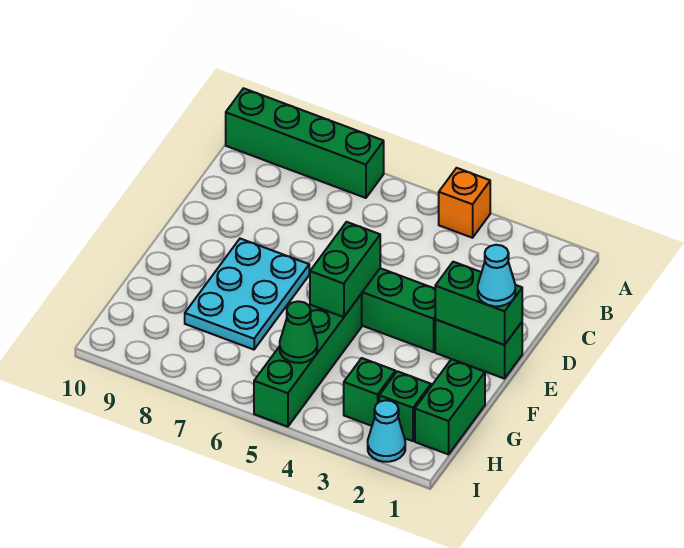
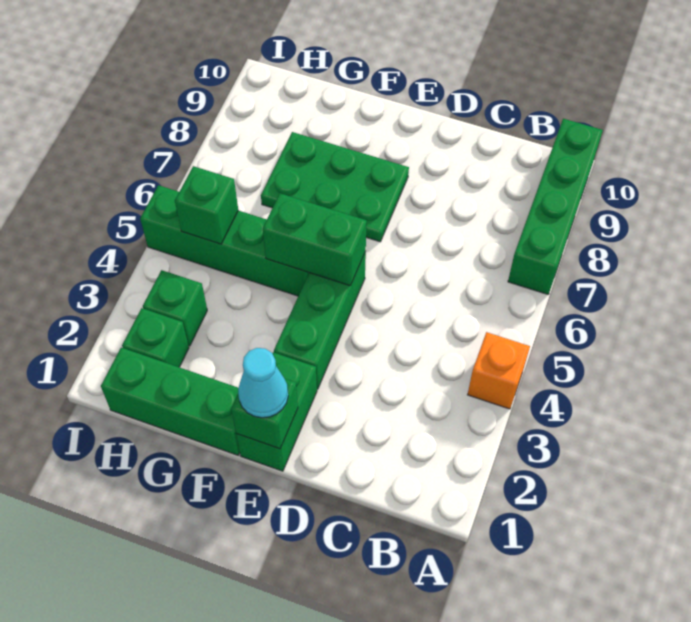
green 1x2 brick [435,262,522,345] -> green 1x1 brick [231,379,298,449]
cyan 2x3 plate [185,239,309,350] -> green 2x3 plate [261,132,409,242]
green 1x2 brick [415,359,485,454] -> green 1x3 brick [101,348,240,455]
green 1x1 cone [280,301,317,363] -> green 1x1 brick [175,166,238,244]
cyan 1x1 cone [368,400,405,462] -> none

